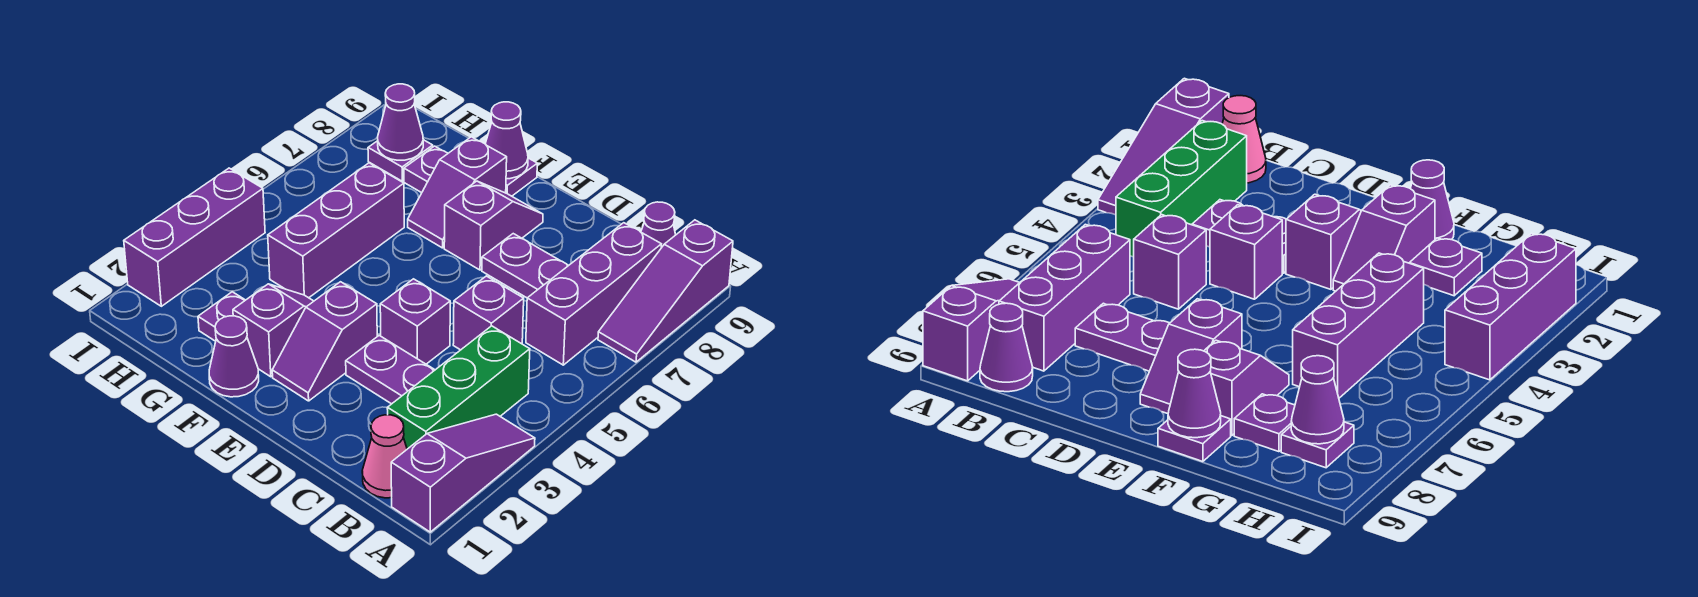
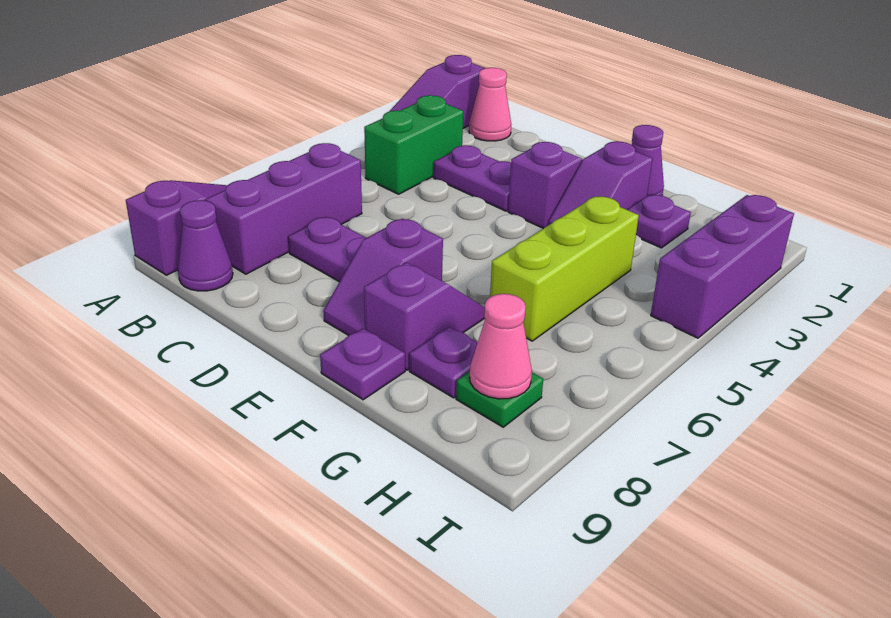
green 1x3 brick [387,326,530,449] -> green 1x2 brick [364,95,463,194]
purple 1x1 brick [453,276,524,350] -> none
purple 1x1 brick [380,279,450,364] -> none
purple 1x1 cone [485,102,528,179] -> none
purple 1x3 brick [268,163,404,298] -> lime 1x3 brick [490,196,639,341]
purple 1x1 plate [368,140,433,181] -> green 1x1 plate [456,371,543,427]
purple 1x1 cone [378,84,423,160] -> pink 1x1 cone [470,294,532,399]

